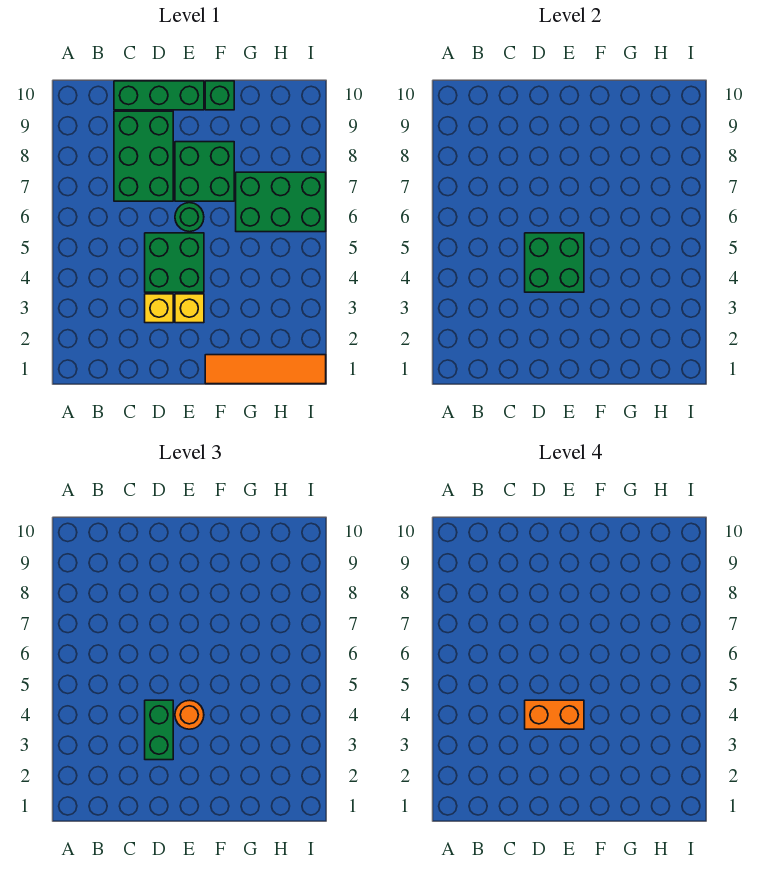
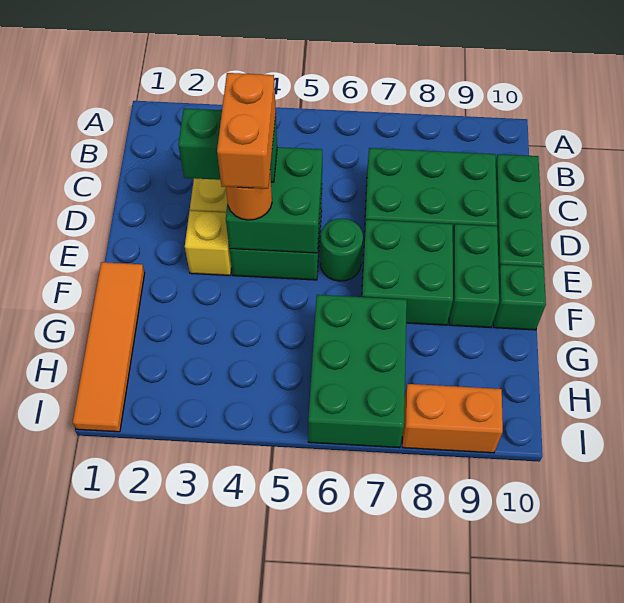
none -> green 1x2 brick [449,224,499,328]
none -> orange 1x2 brick [402,384,503,453]

